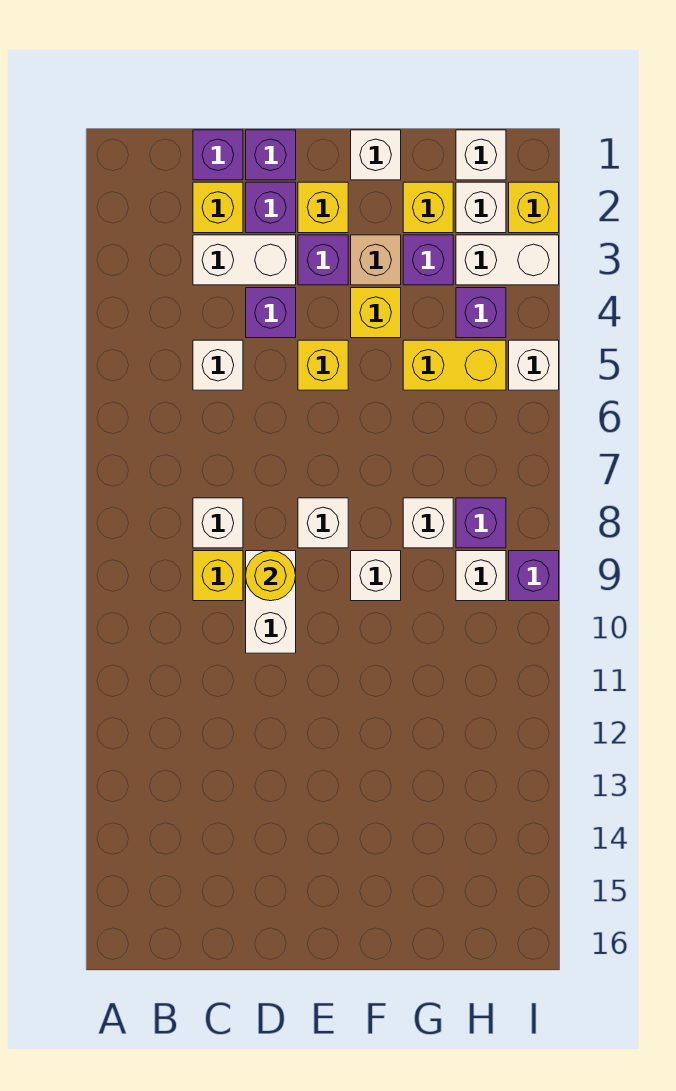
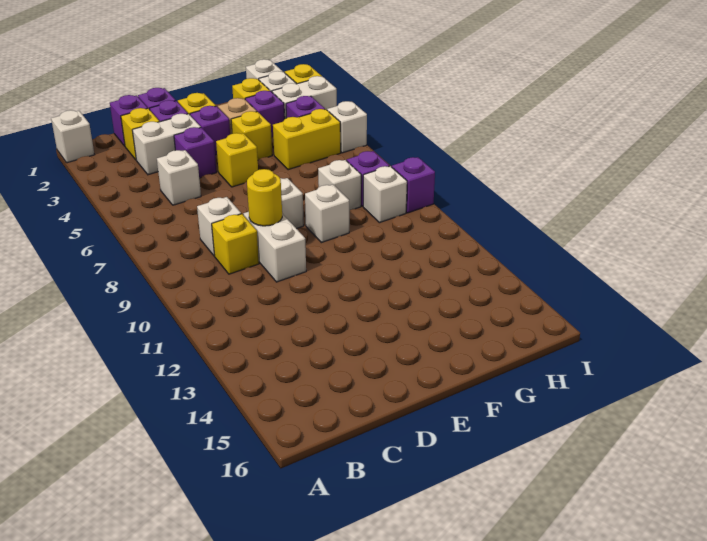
white 1x1 brick [351,130,401,180] -> white 1x1 brick moved to [51,110,94,163]

